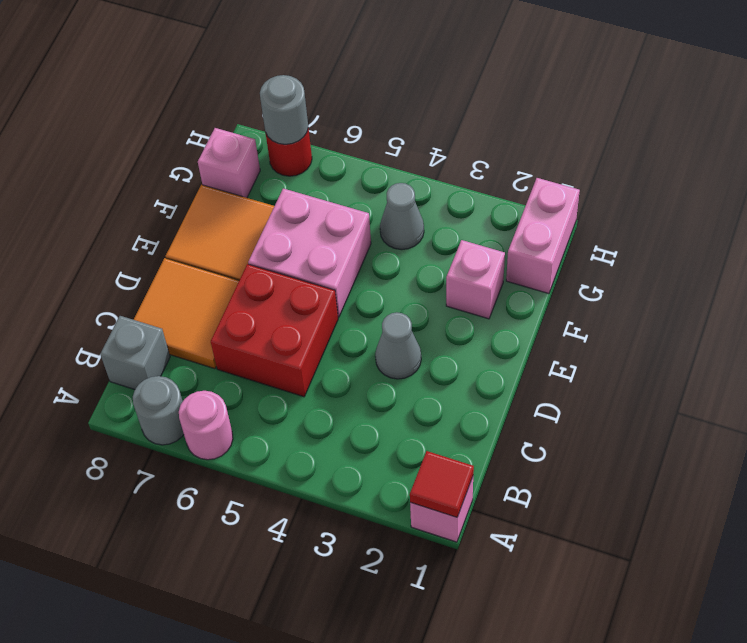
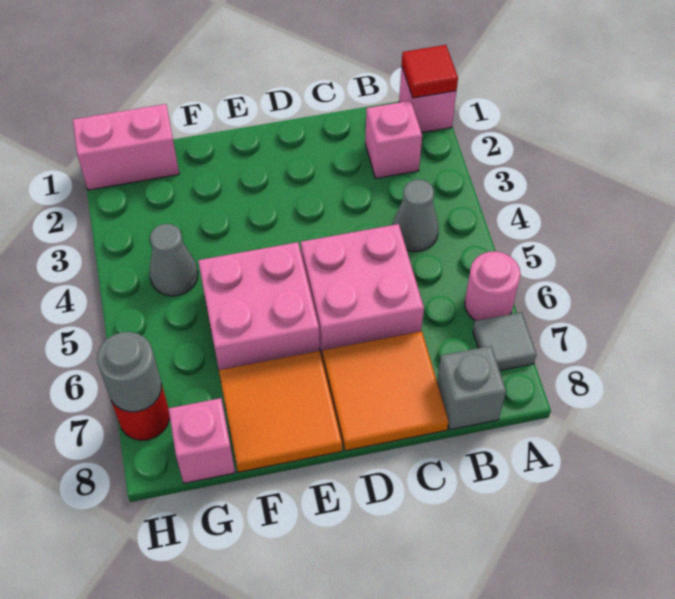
grey 1x1 round brick [133,376,184,445] -> grey 1x1 tile [473,312,537,371]
red 2x2 brick [211,264,338,397] -> pink 2x2 brick [301,224,424,358]
grey 1x1 cone [375,312,421,379] -> grey 1x1 cone moved to [392,179,439,251]
pink 1x1 brick [446,240,505,319] -> pink 1x1 brick moved to [365,101,422,178]

